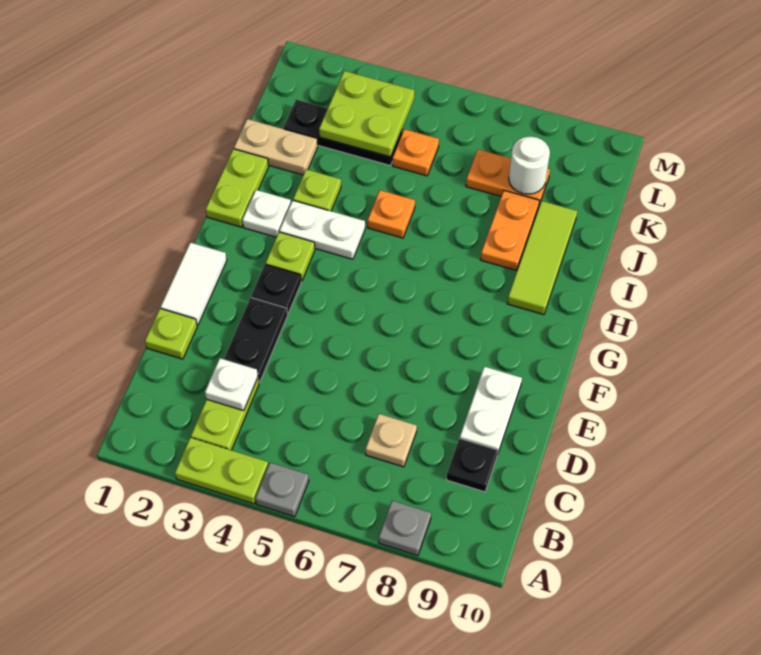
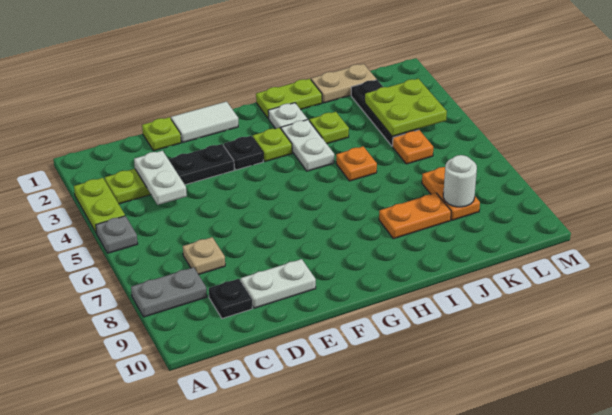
grey 1x1 plate [379,501,431,556] -> grey 1x2 plate [131,267,207,317]
white 1x1 plate [205,358,258,411] -> white 1x2 plate [134,151,187,205]
lime 1x3 tile [507,201,577,315] -> none
tan 1x2 plate [234,119,318,175] -> tan 1x2 plate turned to [311,64,376,103]

